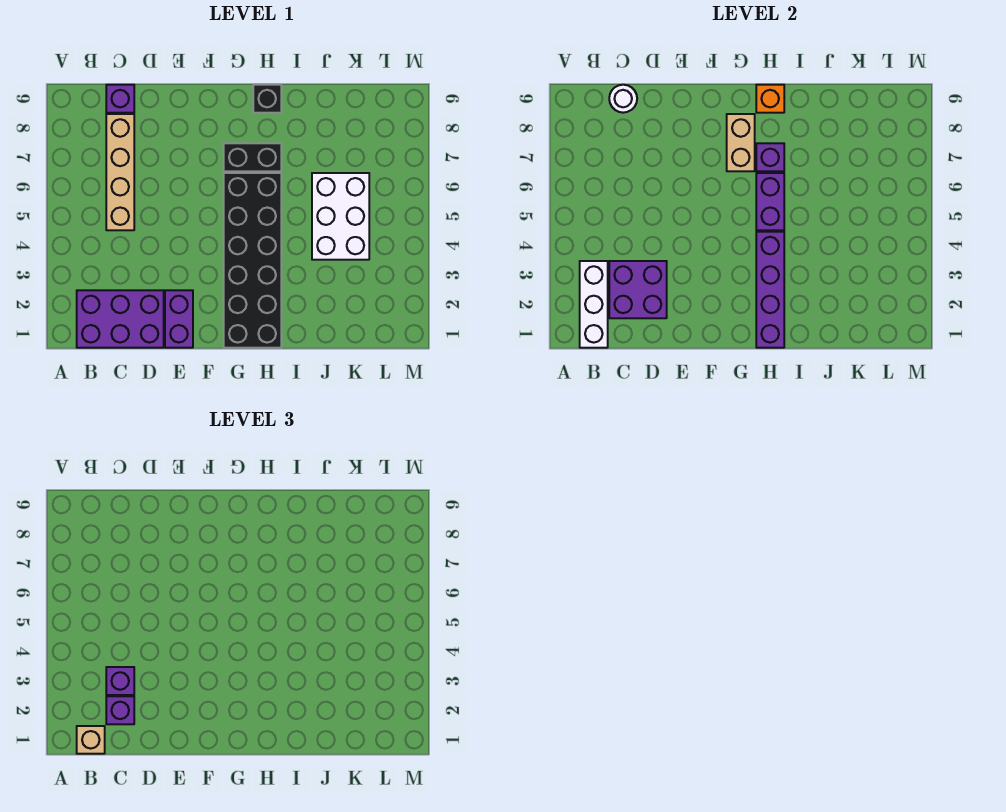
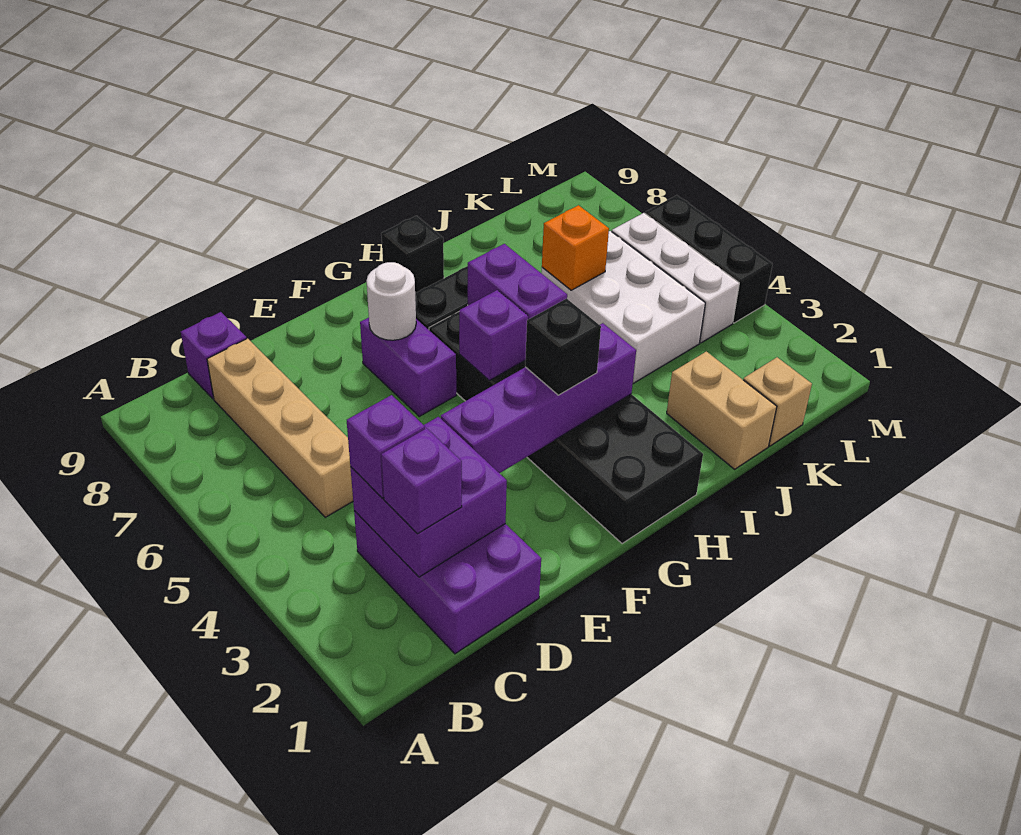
purple 2x3 brick [77,290,164,348] -> purple 2x3 brick turned to [354,511,541,654]
white 1x3 brick [580,261,608,348] -> white 1x3 brick moved to [612,213,739,343]
tan 1x1 brick [77,726,105,754] -> tan 1x1 brick moved to [743,357,812,446]
white 1x1 round brick [609,85,637,113] -> white 1x1 round brick moved to [367,262,416,340]
purple 1x2 brick [165,290,193,348] -> purple 1x2 brick moved to [360,317,456,416]
none -> black 1x1 brick [525,299,601,395]
tan 1x2 brick [727,114,755,171] -> tan 1x2 brick moved to [667,351,777,469]
purple 1x4 brick [756,232,784,348] -> purple 1x4 brick turned to [441,323,636,473]
purple 1x1 brick [756,143,784,171] -> purple 1x1 brick moved to [459,290,528,380]
orange 1x1 brick [756,85,784,113] -> orange 1x1 brick moved to [542,205,609,290]
none -> black 1x3 brick [645,195,772,323]

